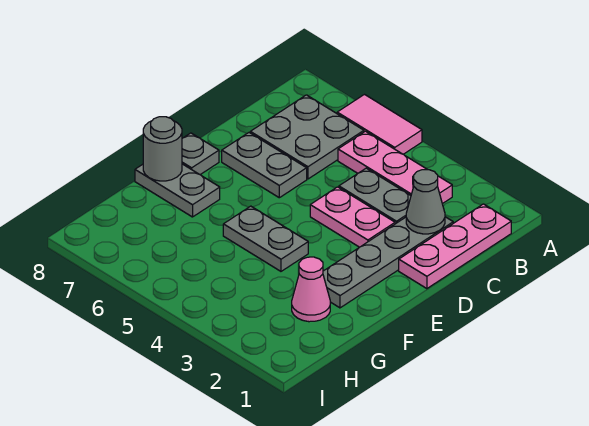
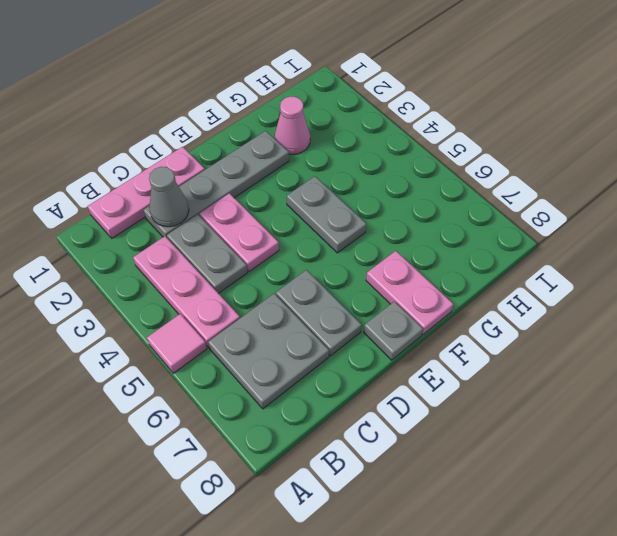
pink 1x2 tile [337,95,422,154] -> pink 1x1 tile [147,314,207,373]
grey 1x2 plate [135,164,220,217] -> pink 1x2 plate [366,251,453,335]
grey 1x1 round brick [143,117,182,181] -> none

